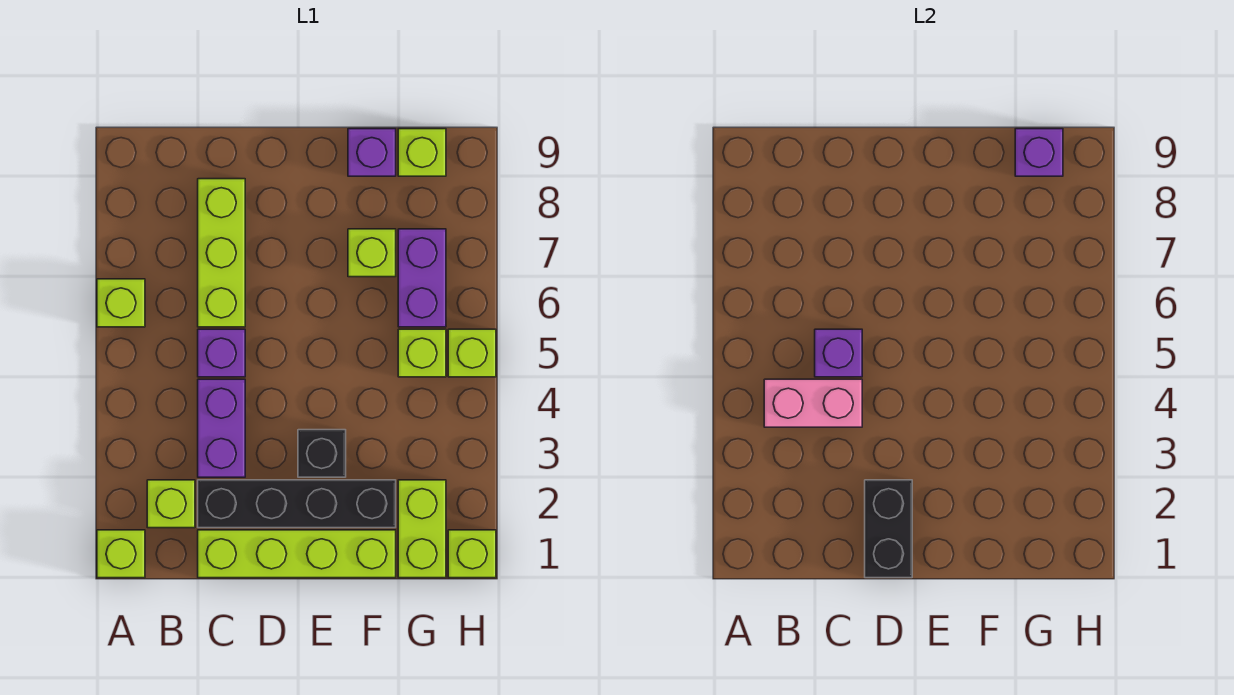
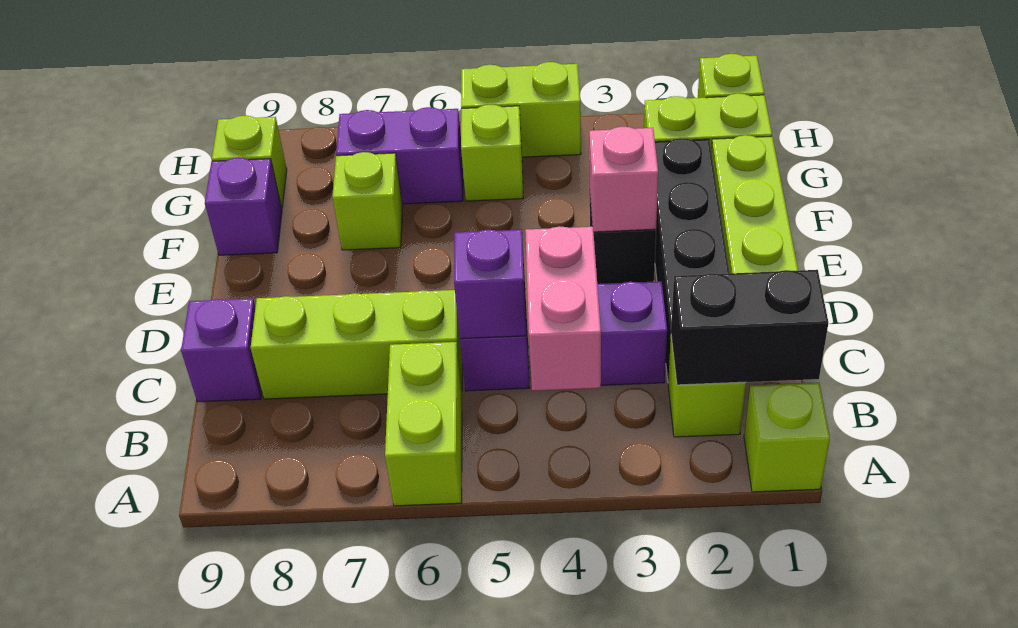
lime 1x1 brick [97,279,145,327] -> lime 1x2 brick [385,342,462,506]
black 1x2 brick [865,480,912,578] -> black 1x2 brick moved to [671,270,828,385]
none -> pink 1x1 brick [589,126,658,232]
purple 1x1 brick [1015,129,1063,176] -> purple 1x1 brick moved to [181,298,262,402]
lime 1x1 brick [448,329,496,377] -> lime 1x2 brick [461,62,581,157]

